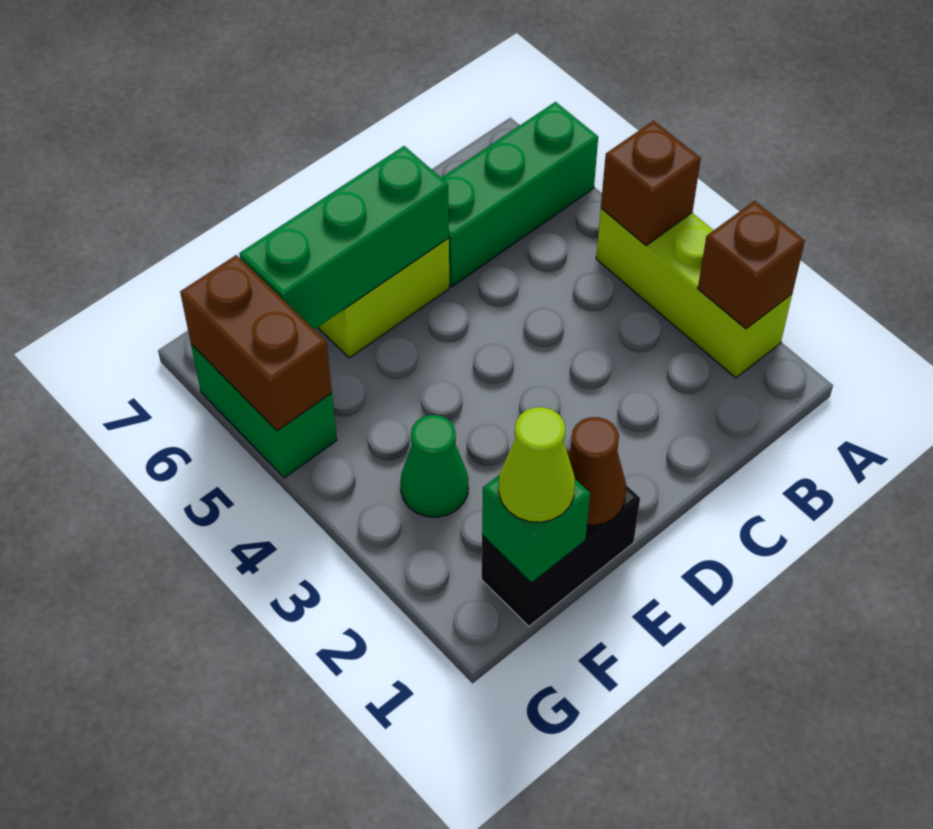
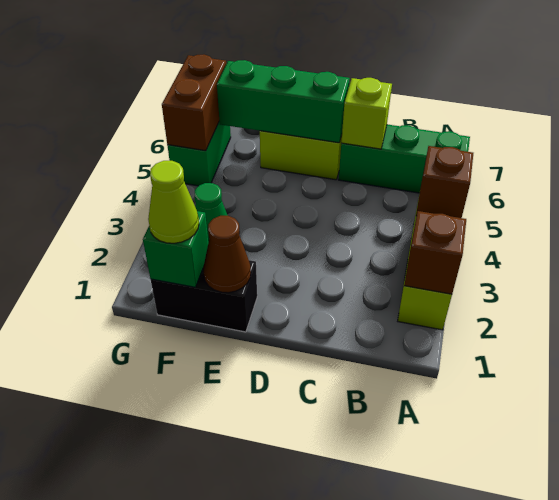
none -> lime 1x1 brick [341,78,392,149]

